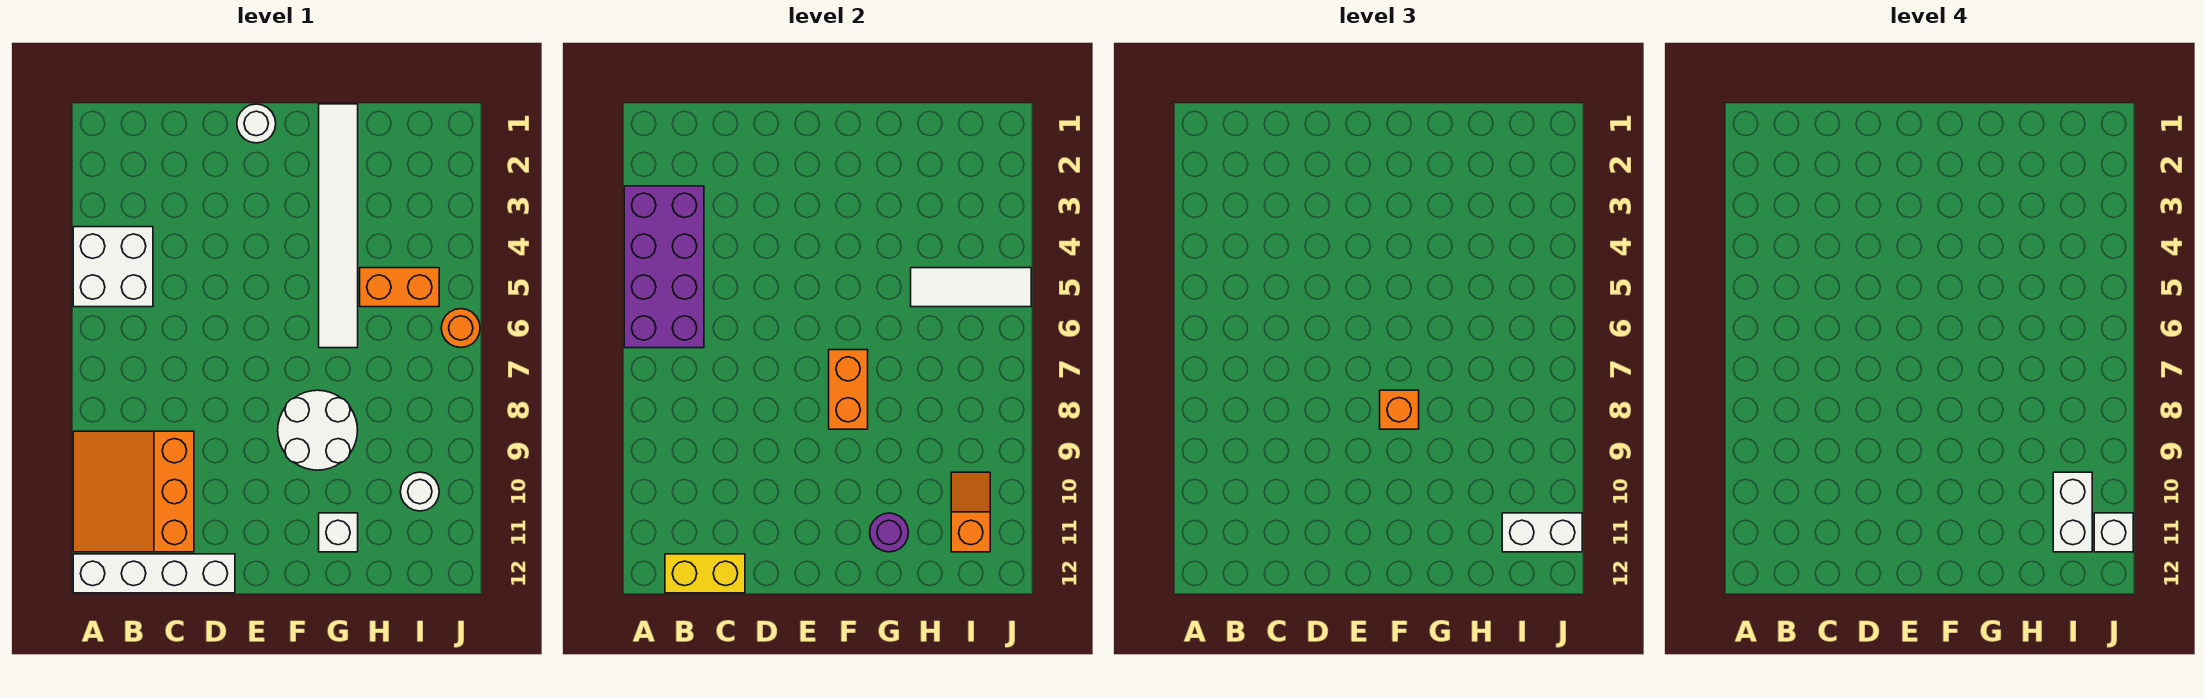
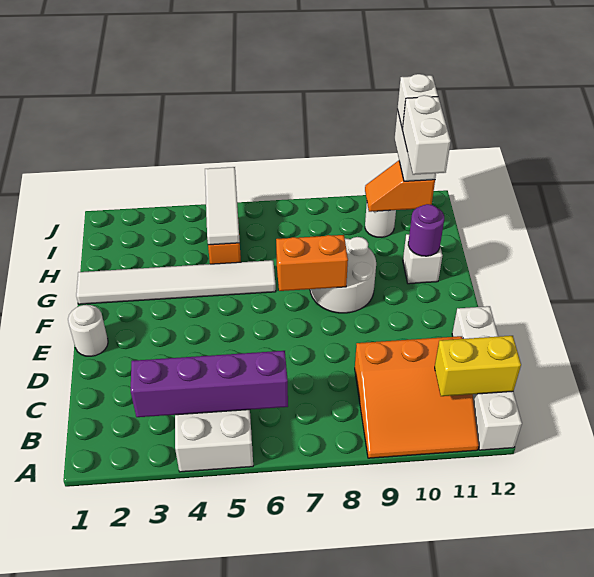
purple 2x4 brick [624,186,704,348] -> purple 1x4 brick [131,351,288,417]
yellow 1x2 brick [665,554,745,593] -> yellow 1x2 brick turned to [435,336,521,396]
orange 1x1 brick [1380,390,1419,429] -> none
white 1x2 brick [2053,472,2092,552] -> white 1x2 brick turned to [402,95,451,175]
orange 1x1 round brick [441,309,480,347] -> none

